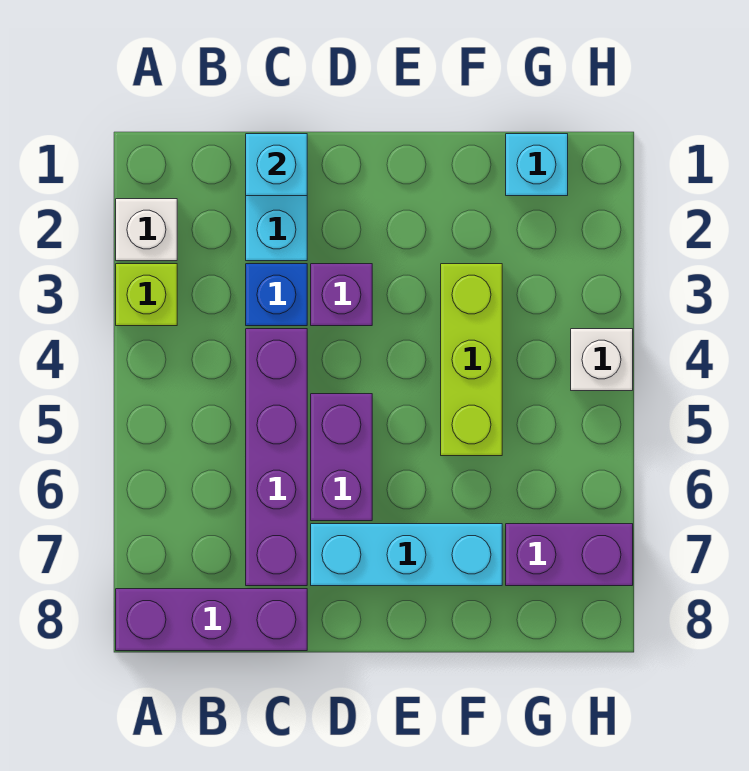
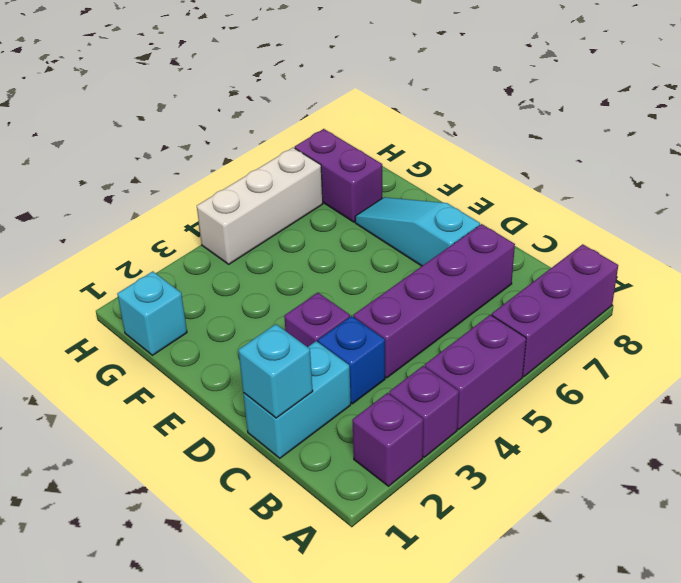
white 1x1 brick [116,199,177,261] -> purple 1x1 brick [352,393,424,486]
lime 1x1 brick [116,264,177,326] -> purple 1x1 brick [389,366,459,457]
purple 1x3 brick [116,589,307,651] -> purple 1x3 brick turned to [492,244,618,377]
purple 1x2 brick [311,394,372,521] -> purple 1x2 brick moved to [425,315,526,429]
cyan 1x3 brick [311,524,502,586] -> cyan 1x3 slope [355,197,480,266]
lime 1x3 brick [441,264,502,456] -> none
white 1x1 brick [571,329,633,391] -> white 1x3 brick [197,148,323,264]

